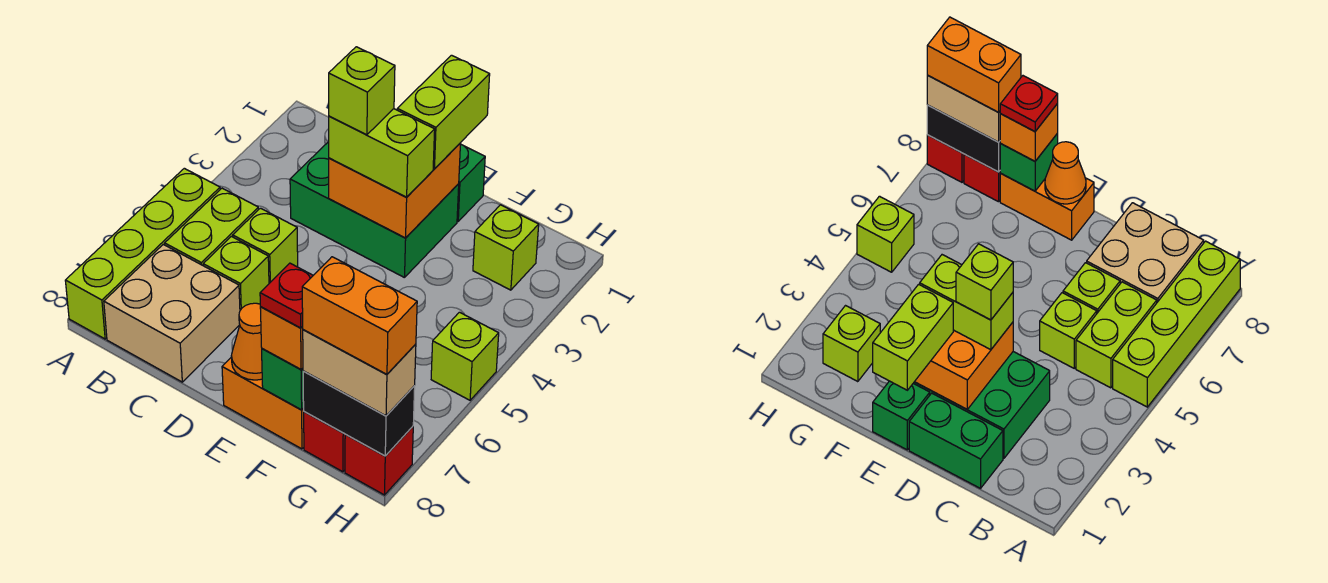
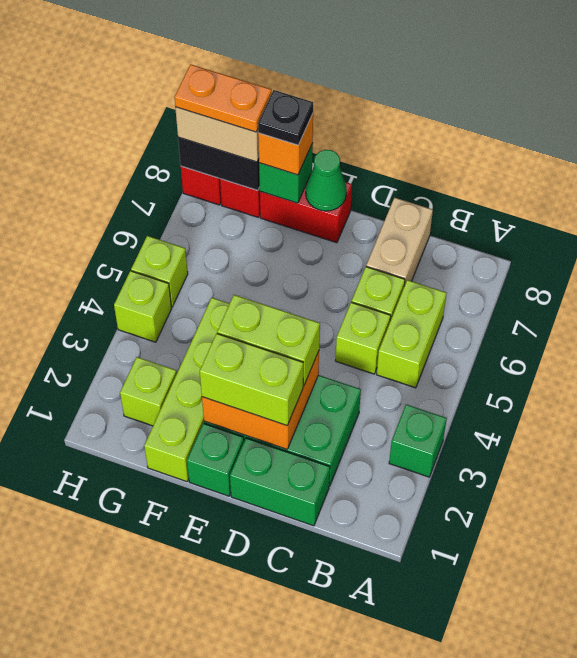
none -> green 1x1 brick [389,404,447,477]
lime 1x4 brick [65,168,220,339] -> lime 1x4 brick moved to [144,298,230,482]
tan 2x2 brick [104,244,240,382] -> tan 1x2 brick [366,198,433,286]
lime 1x1 brick [329,47,395,135] -> lime 1x1 brick moved to [114,271,172,342]
lime 1x2 brick [397,55,490,169] -> lime 1x2 brick turned to [200,334,303,425]
orange 1x2 brick [222,357,304,449] -> red 1x2 brick [260,182,352,243]
orange 1x1 cone [231,303,262,380] -> green 1x1 cone [306,150,347,211]
red 1x1 plate [260,263,313,328] -> black 1x1 plate [258,90,313,145]
orange 1x2 brick [302,257,417,374] -> orange 1x2 plate [174,64,272,132]

